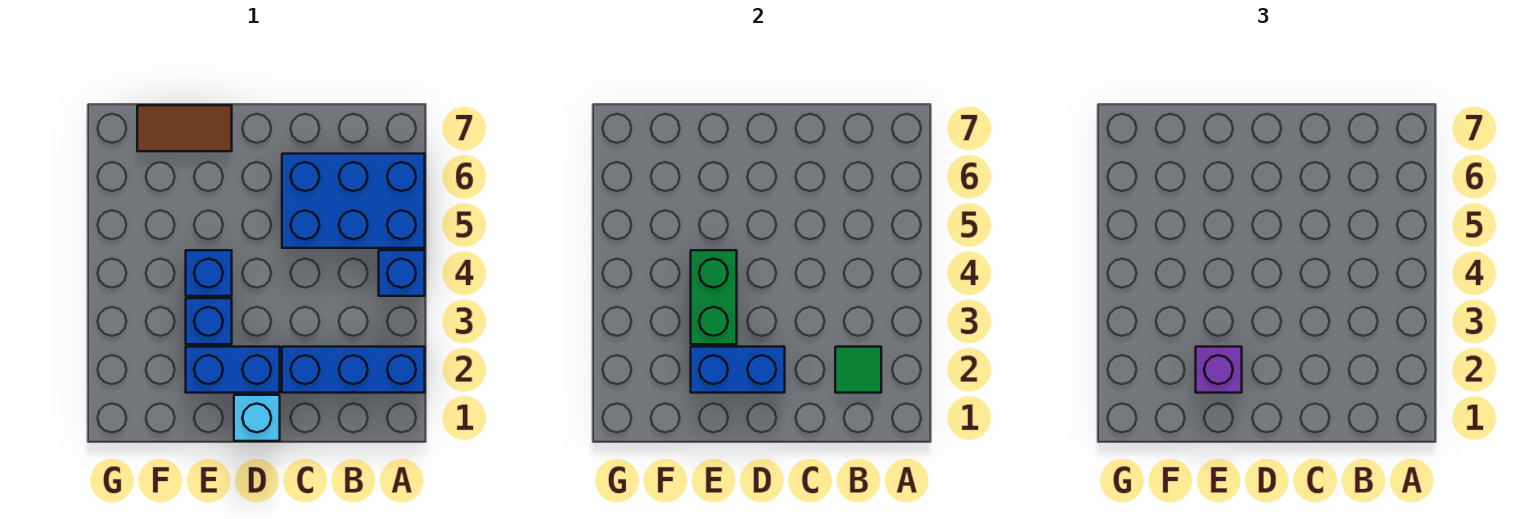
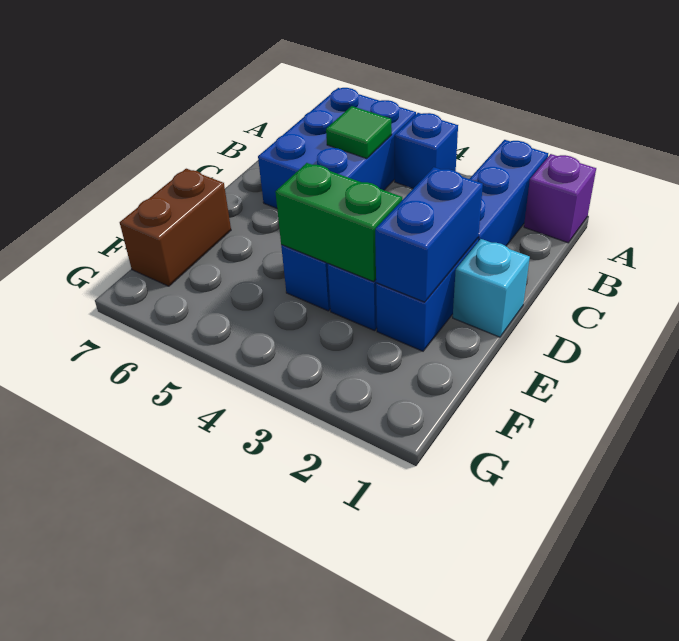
green 1x1 tile [835,347,881,393] -> green 1x1 tile moved to [326,106,392,159]
purple 1x1 brick [1196,347,1242,393] -> purple 1x1 brick moved to [524,154,596,243]
brown 1x2 tile [137,105,232,151] -> brown 1x2 brick [120,169,231,286]

